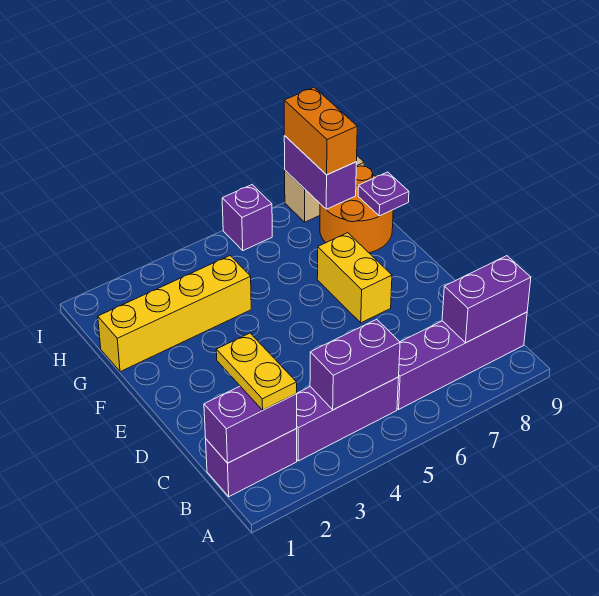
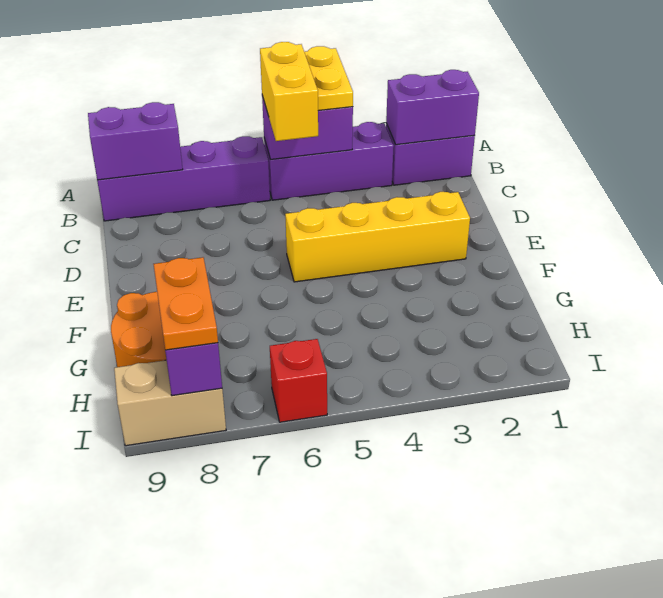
yellow 1x2 plate [216,333,297,410] -> yellow 1x2 plate moved to [304,46,353,111]
yellow 1x2 brick [317,233,392,323] -> yellow 1x2 brick moved to [260,42,318,141]
yellow 1x4 brick [98,256,251,372] -> yellow 1x4 brick moved to [285,192,470,282]
purple 1x1 plate [358,172,409,216] -> none
orange 1x2 brick [284,87,357,175] -> orange 1x2 plate [154,257,218,350]
purple 1x1 brick [222,185,272,251] -> red 1x1 brick [270,339,327,422]

